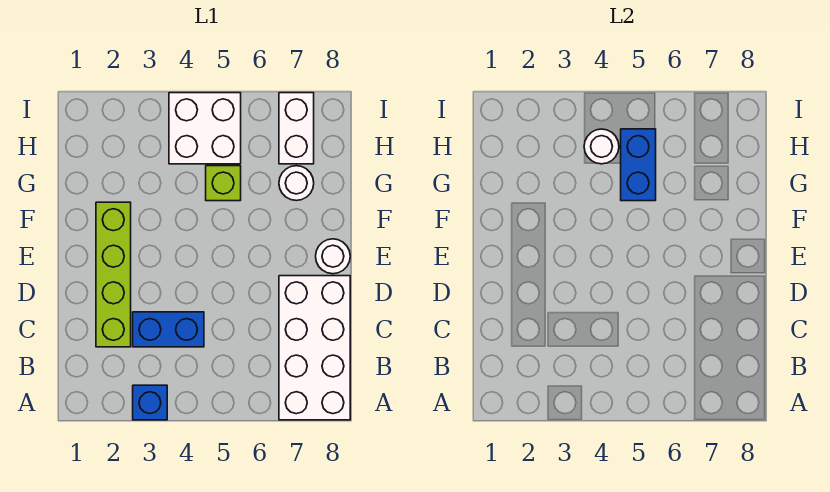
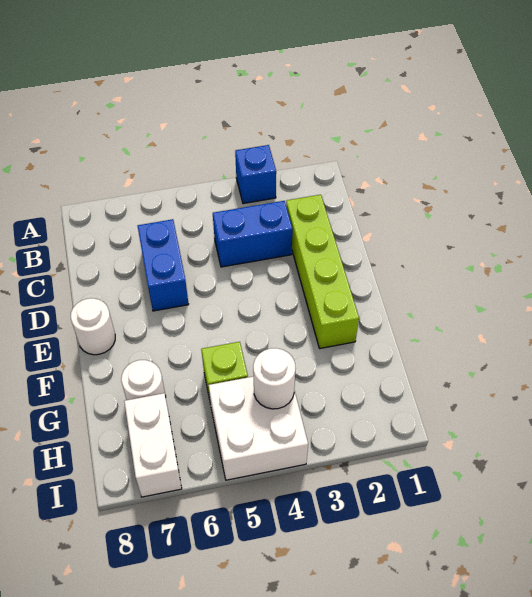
white 2x4 brick [279,276,350,420] -> none
blue 1x2 brick [621,129,656,201] -> blue 1x2 brick moved to [138,219,189,311]

